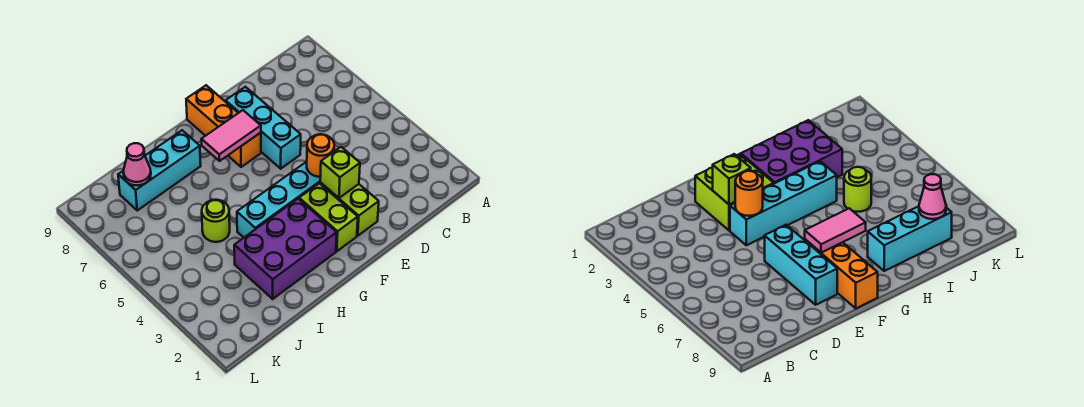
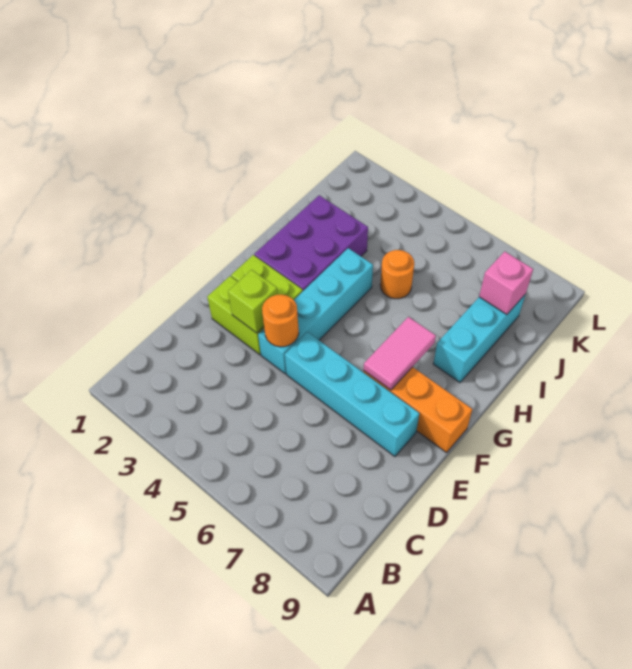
cyan 1x3 brick [226,87,301,169] -> cyan 1x4 brick [285,332,419,457]
lime 1x1 round brick [202,200,230,242] -> orange 1x1 round brick [380,250,414,299]
pink 1x1 cone [123,143,151,185] -> pink 1x1 brick [479,251,533,315]

